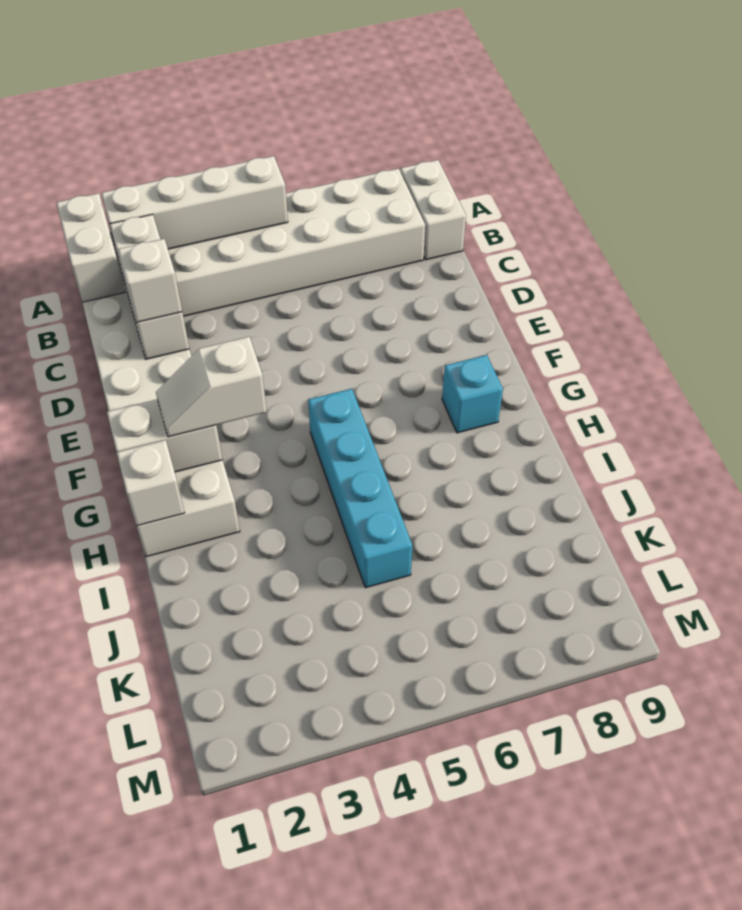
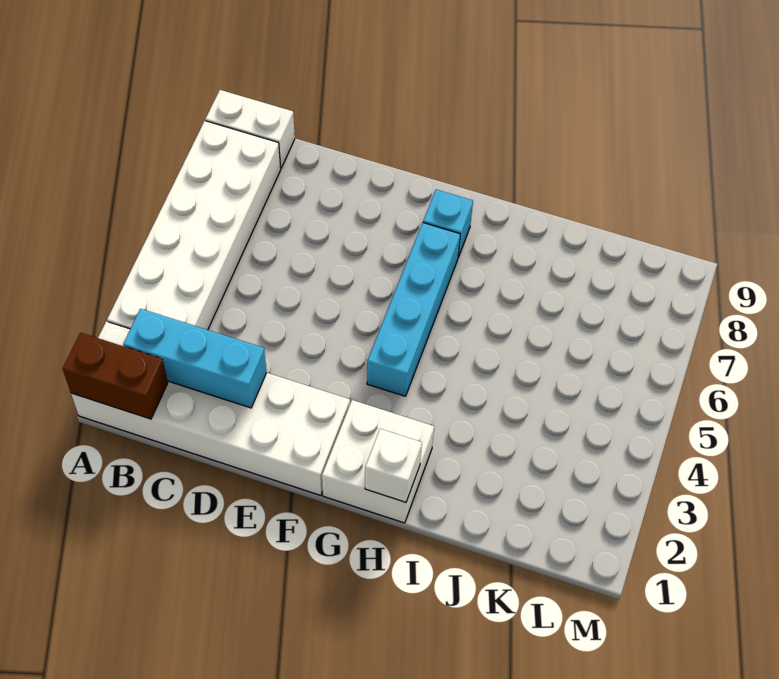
white 1x2 brick [57,193,125,302] -> brown 1x2 brick [63,333,168,419]
white 1x4 brick [102,156,288,249] -> none
white 1x3 brick [110,214,189,359] -> cyan 1x3 brick [123,309,267,408]
white 1x1 brick [118,239,182,322] -> none
white 1x2 brick [107,399,223,472] -> none
white 1x2 slope [156,337,267,437] -> none
cyan 1x4 brick [308,389,412,588] -> cyan 1x4 brick turned to [367,223,460,396]

